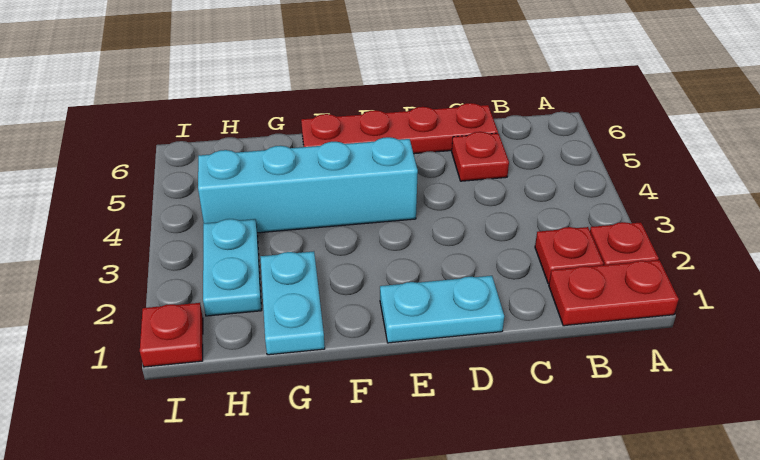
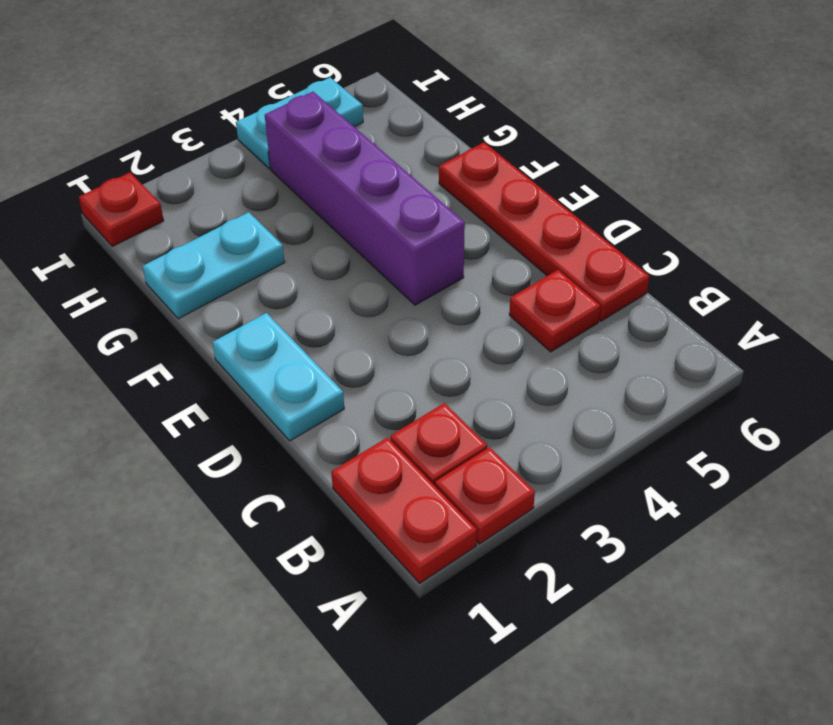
cyan 1x4 brick [198,137,418,233] -> purple 1x4 brick [265,92,465,305]
cyan 1x2 plate [203,219,262,316] -> cyan 1x2 plate moved to [236,77,363,169]

